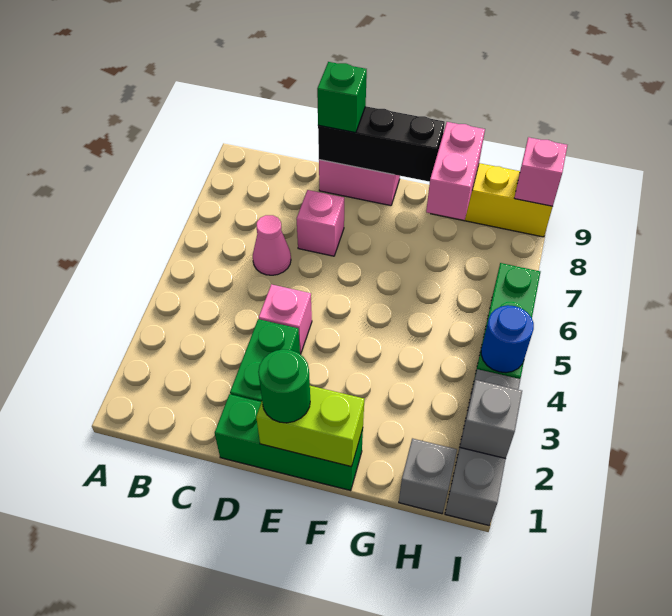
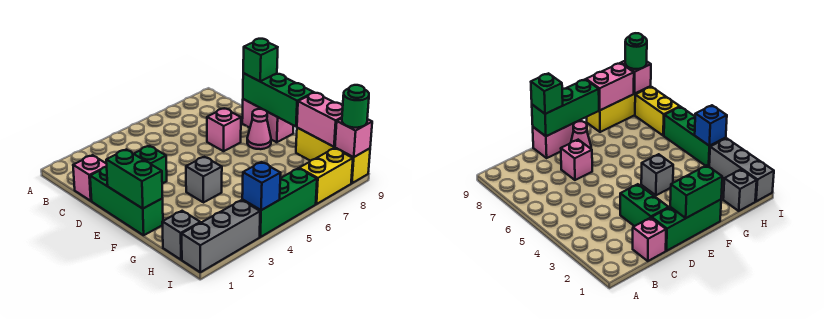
pink 1x1 cone [253,215,291,275] -> pink 1x1 cone moved to [247,109,271,149]
pink 1x1 brick [259,284,312,354] -> pink 1x1 brick moved to [73,155,107,201]
black 1x3 brick [318,106,445,182] -> green 1x3 brick [243,73,314,127]
lime 1x2 brick [256,386,364,467] -> green 1x2 brick [106,150,162,208]
green 1x1 round brick [258,349,310,423] -> green 1x1 round brick moved to [342,85,369,128]
pink 1x2 brick [426,122,485,220] -> pink 1x2 brick turned to [297,93,343,147]
grey 1x1 brick [460,380,522,459] -> grey 1x1 brick moved to [186,157,222,203]
blue 1x1 round brick [481,305,534,373] -> blue 1x1 brick [242,162,281,210]
none -> yellow 1x2 brick [299,148,353,204]

